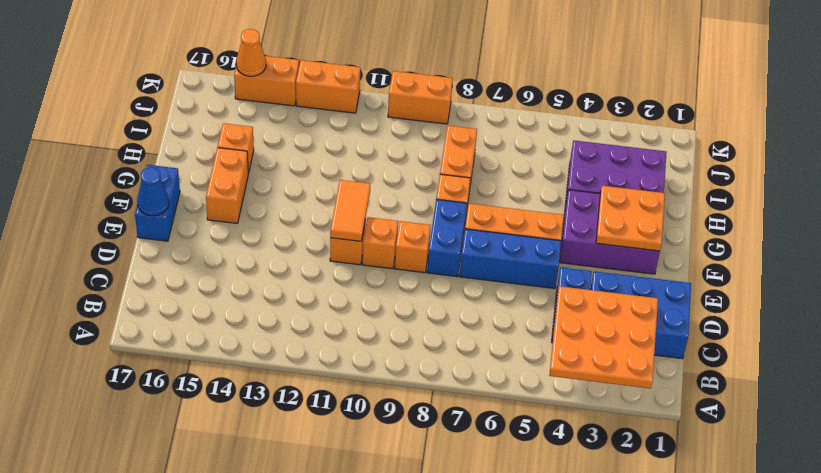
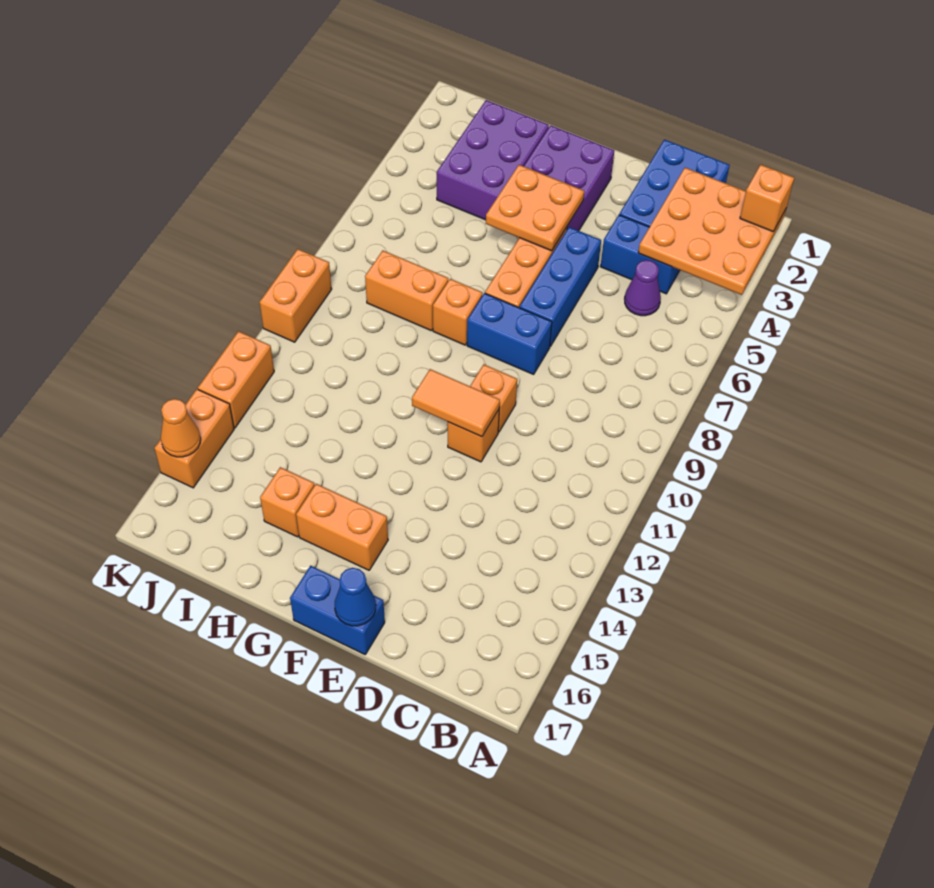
none -> purple 1x1 cone [625,260,661,316]
orange 1x1 brick [395,221,431,273] -> orange 1x1 brick moved to [740,165,794,231]
orange 2x2 plate [596,186,665,251] -> orange 2x2 plate moved to [486,165,584,251]

